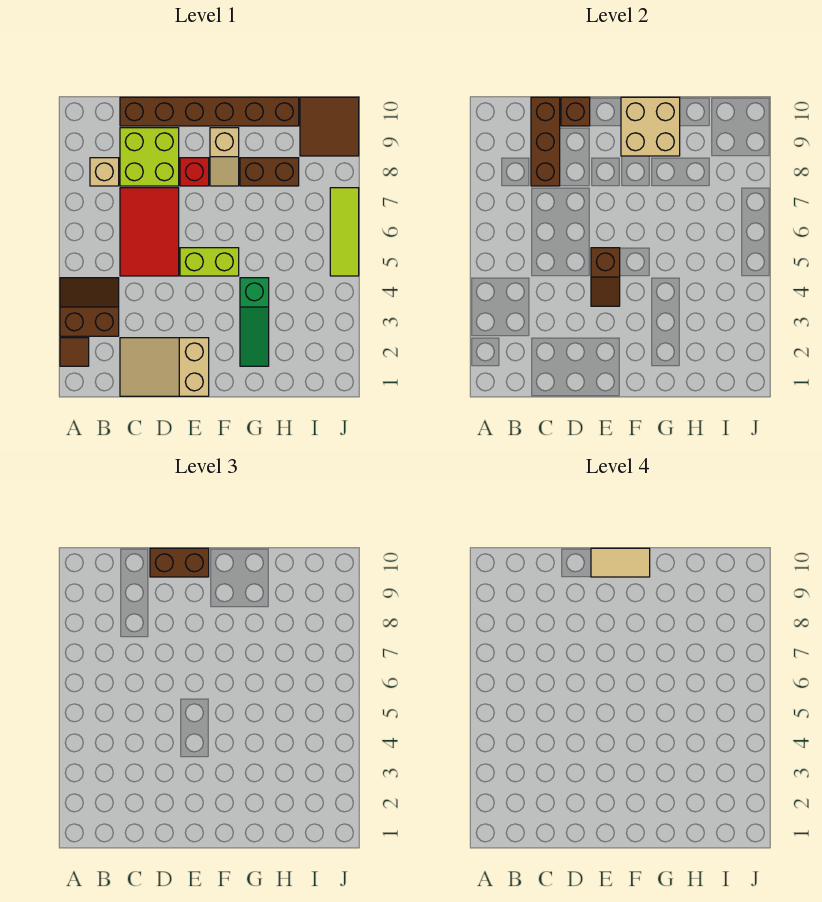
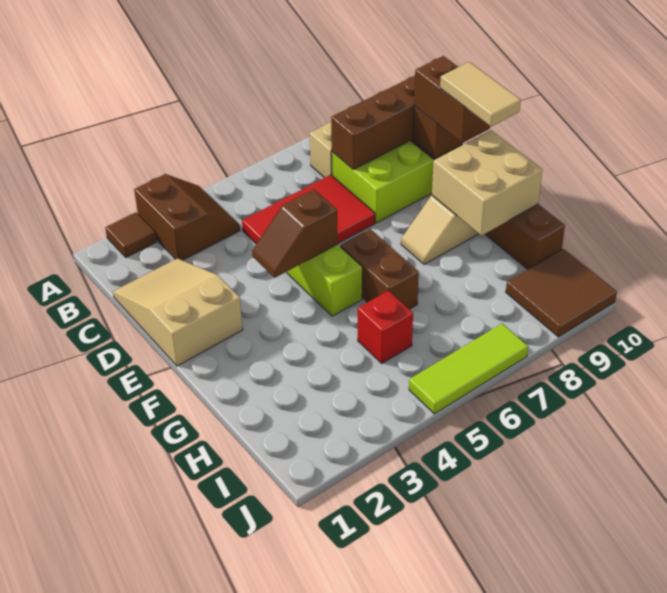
red 1x1 brick [180,158,209,186] -> red 1x1 brick moved to [358,291,413,363]
green 1x3 slope [240,278,269,366] -> none
brown 1x2 brick [240,158,299,186] -> brown 1x2 brick moved to [340,229,419,309]

